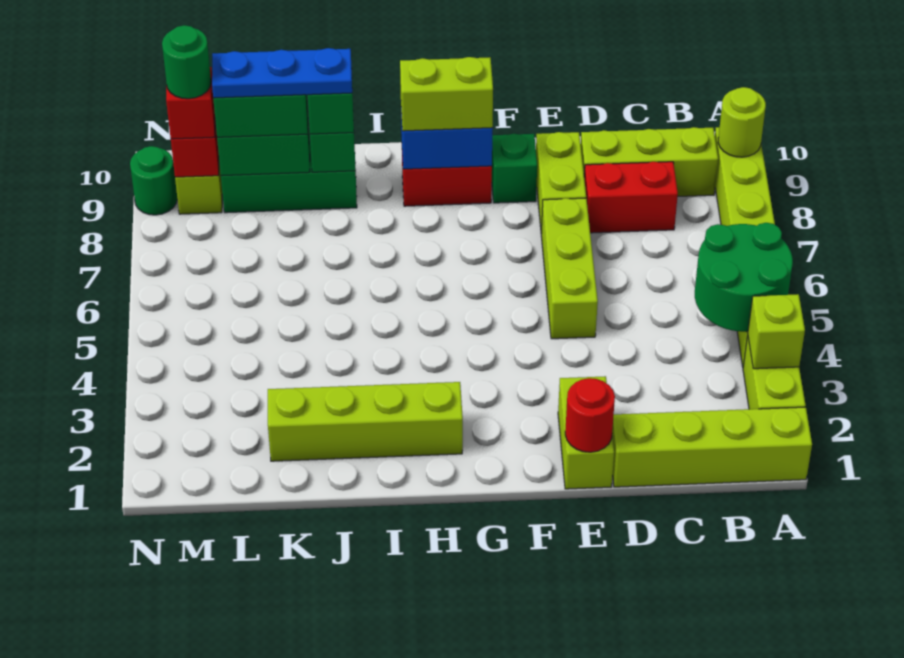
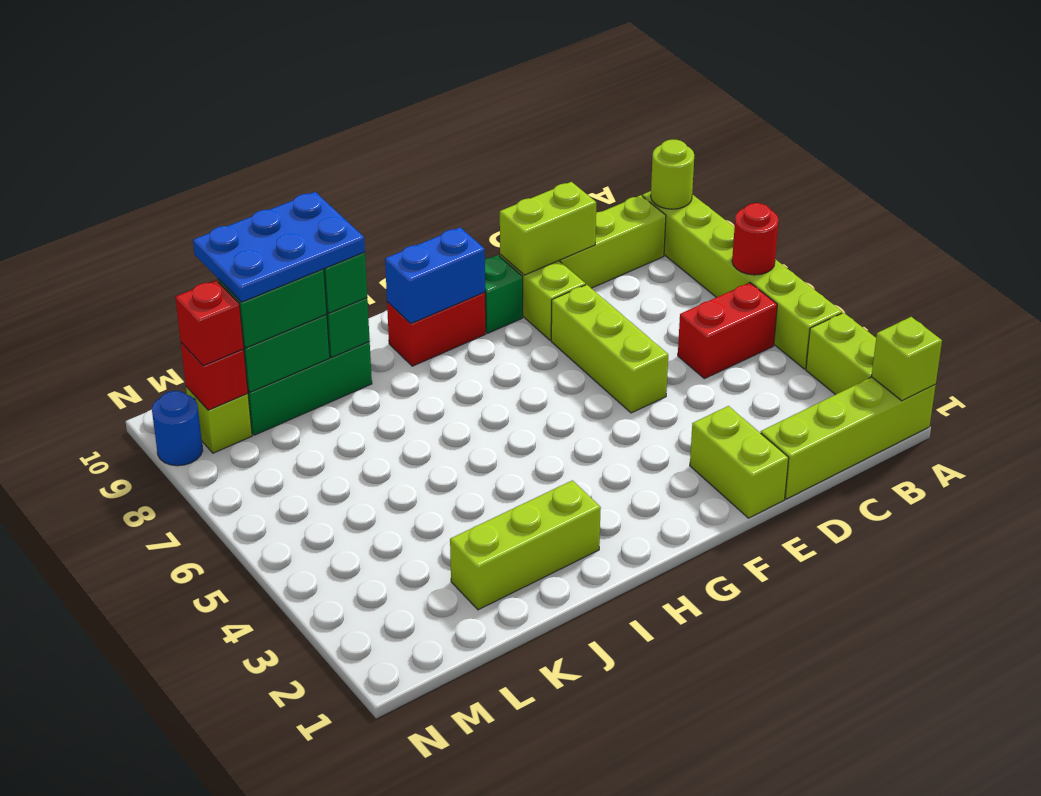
lime 1x1 brick [748,294,805,369] -> lime 1x1 brick moved to [871,317,942,401]
green 2x2 round brick [695,223,793,332] -> none
red 1x2 brick [584,162,678,233] -> red 1x2 brick moved to [678,283,777,379]
red 1x1 round brick [565,378,615,452] -> red 1x1 round brick moved to [732,203,778,275]
lime 1x2 brick [400,57,493,131] -> lime 1x2 brick moved to [500,182,596,275]
lime 1x4 brick [268,382,463,461] -> lime 1x3 brick [450,480,601,610]
blue 1x3 plate [212,48,352,98] -> blue 2x3 plate [193,192,365,302]
green 1x1 round brick [162,25,211,99] -> none
green 1x1 round brick [130,146,177,215] -> blue 1x1 round brick [152,391,203,466]

